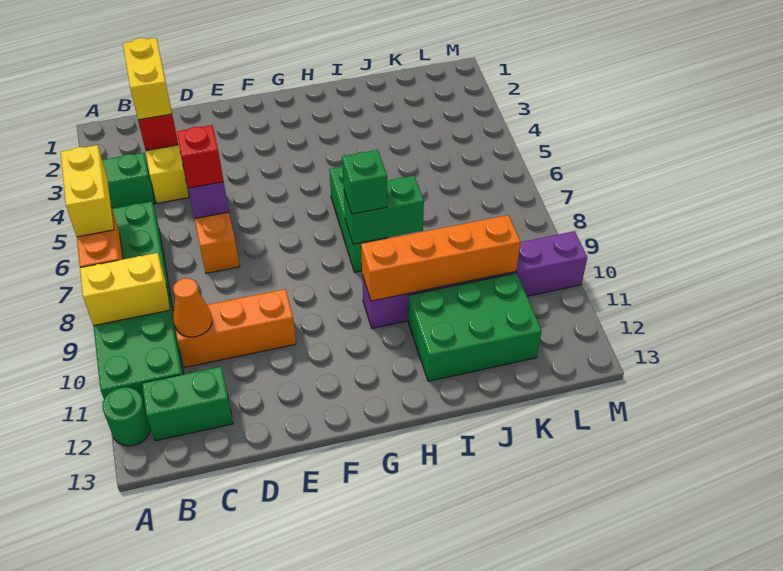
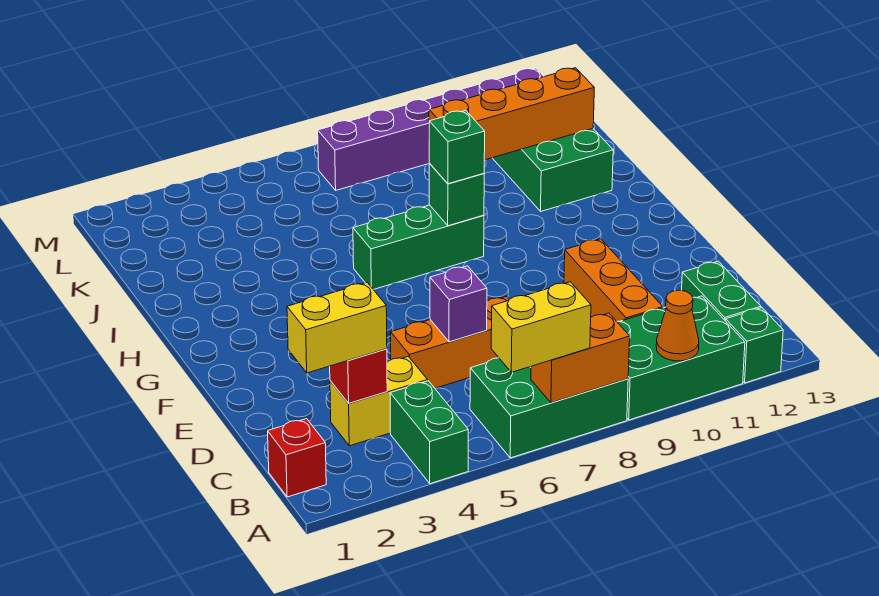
yellow 1x2 brick [80,253,170,326] -> none
green 1x1 round brick [102,387,151,446] -> green 1x1 brick [726,308,783,383]
orange 1x1 cone [173,278,212,337] -> orange 1x1 cone moved to [656,290,699,361]
red 1x1 brick [177,125,224,188] -> red 1x1 brick moved to [268,419,326,497]
green 1x2 brick [344,176,424,244] -> green 1x1 brick [429,163,484,226]
purple 1x6 brick [362,231,587,328] -> purple 1x6 brick turned to [318,68,544,190]
orange 1x4 brick [361,215,520,301] -> orange 1x4 brick turned to [429,68,594,160]

